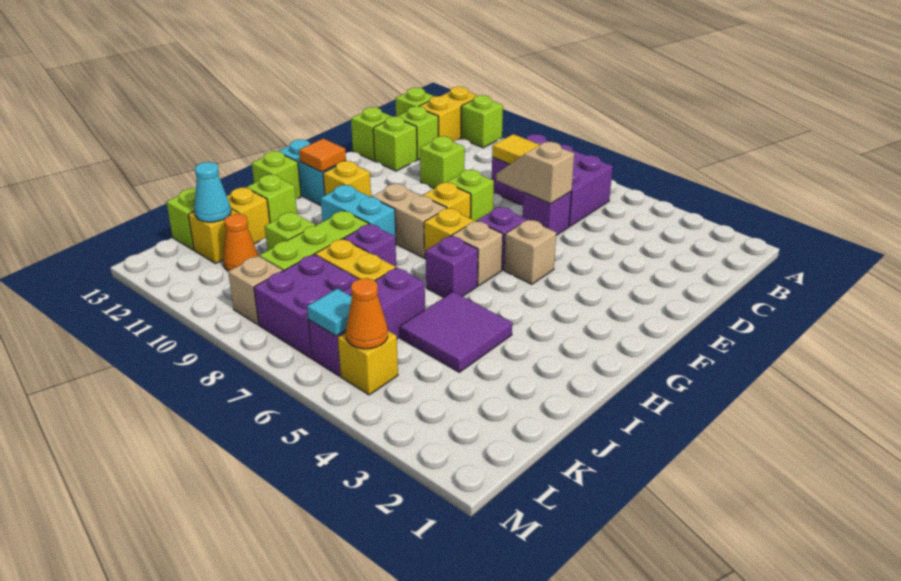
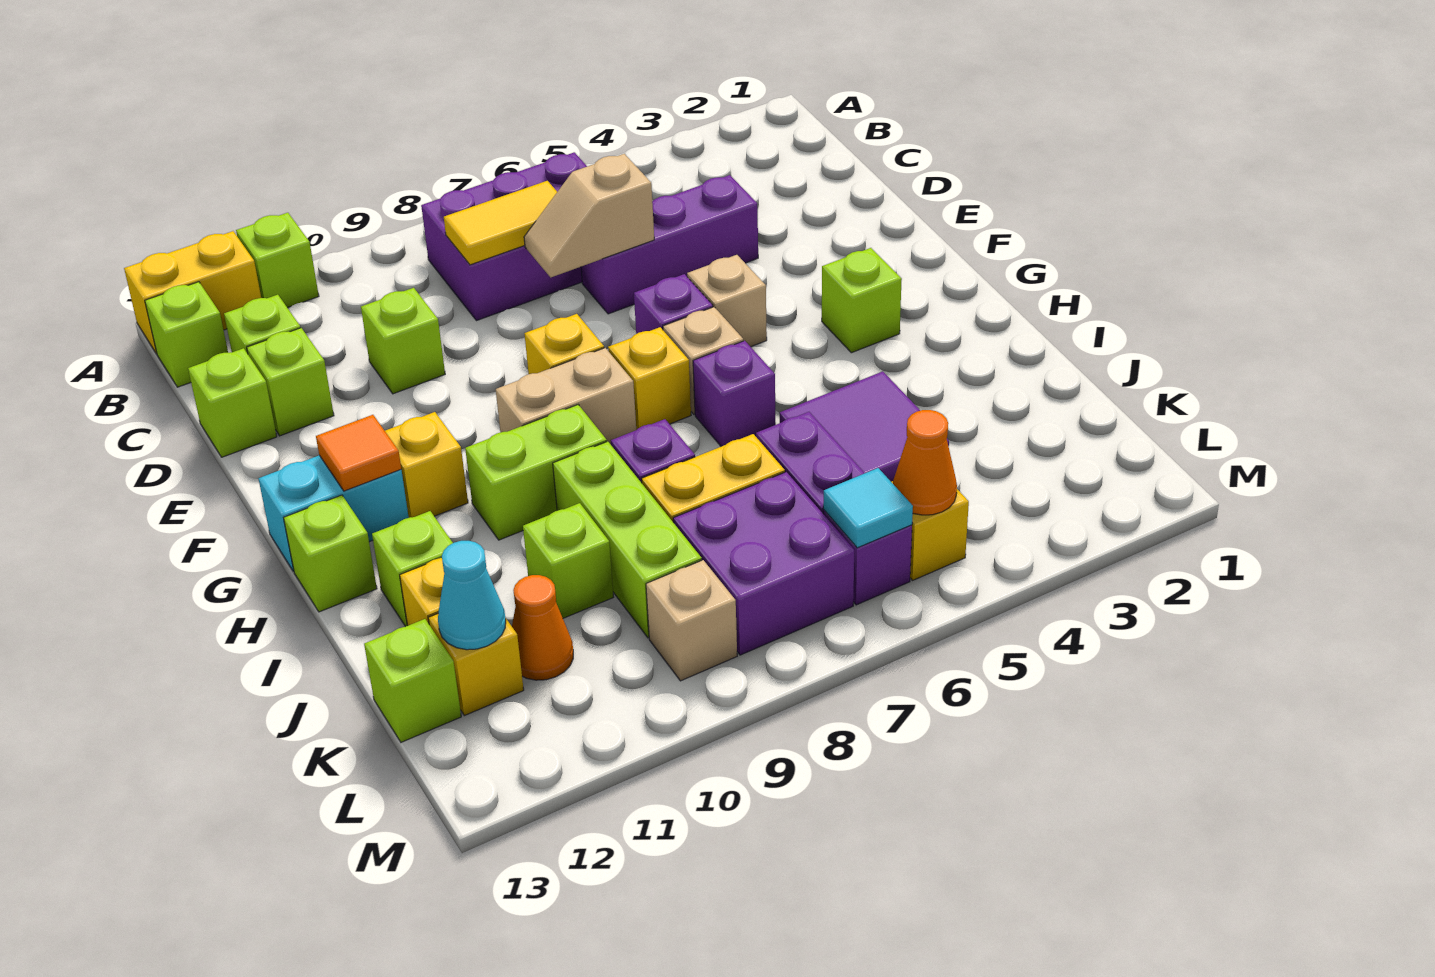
yellow 1x2 brick [420,87,478,142] -> yellow 1x2 brick turned to [124,231,261,354]
purple 1x1 brick [523,192,571,235] -> purple 1x3 brick [581,175,758,314]
lime 1x1 brick [447,170,494,222] -> lime 1x1 brick moved to [822,248,902,353]
cyan 1x2 brick [321,185,396,243] -> lime 1x2 brick [465,405,607,540]

